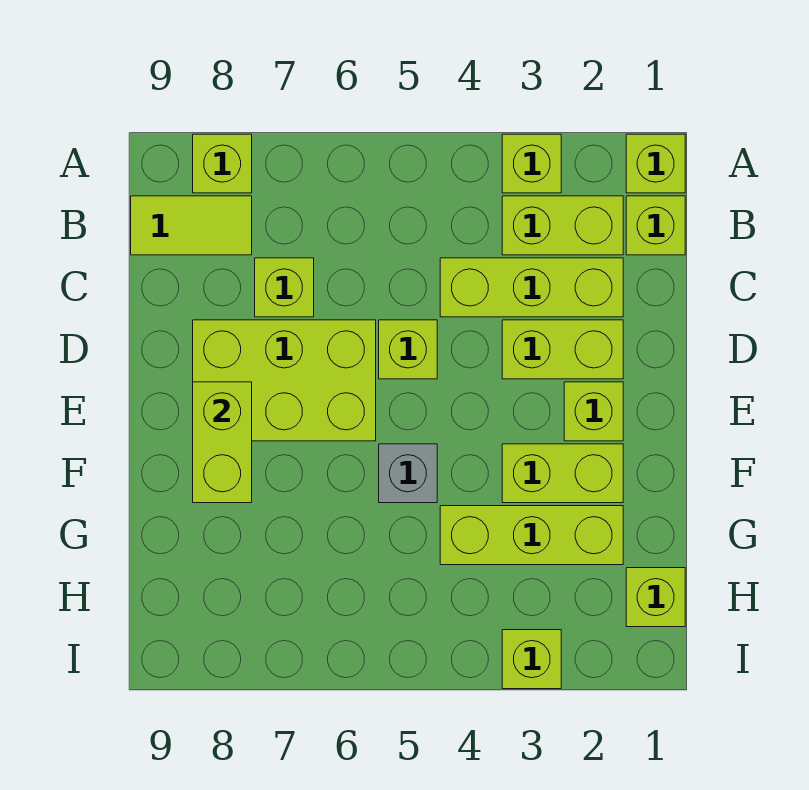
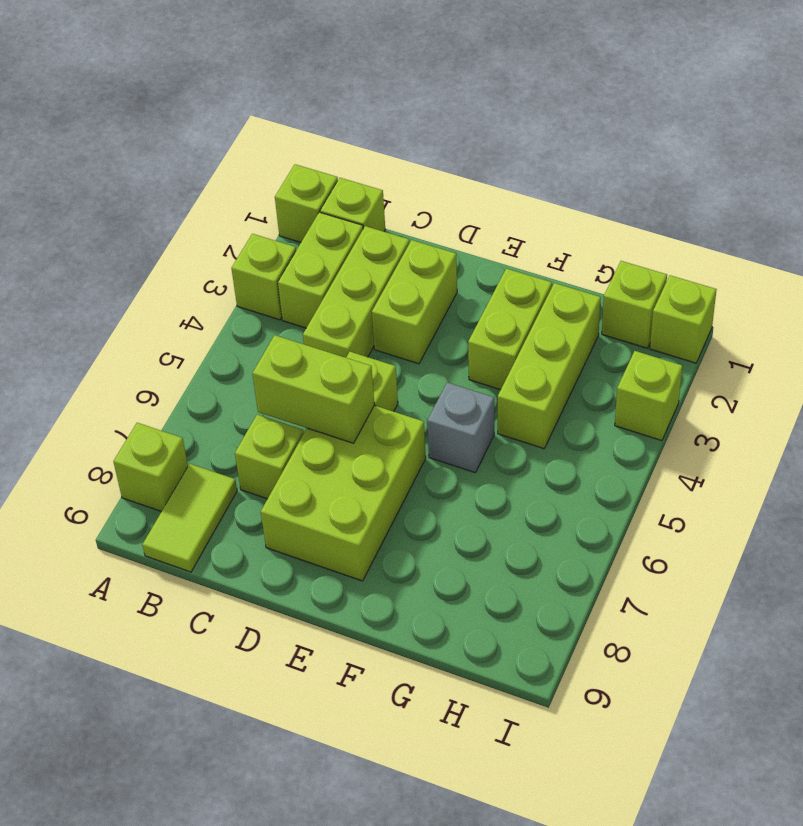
lime 1x1 brick [564,382,623,441] -> lime 1x1 brick moved to [650,275,717,363]
lime 1x2 brick [193,382,252,503] -> lime 1x2 brick moved to [252,335,374,443]

